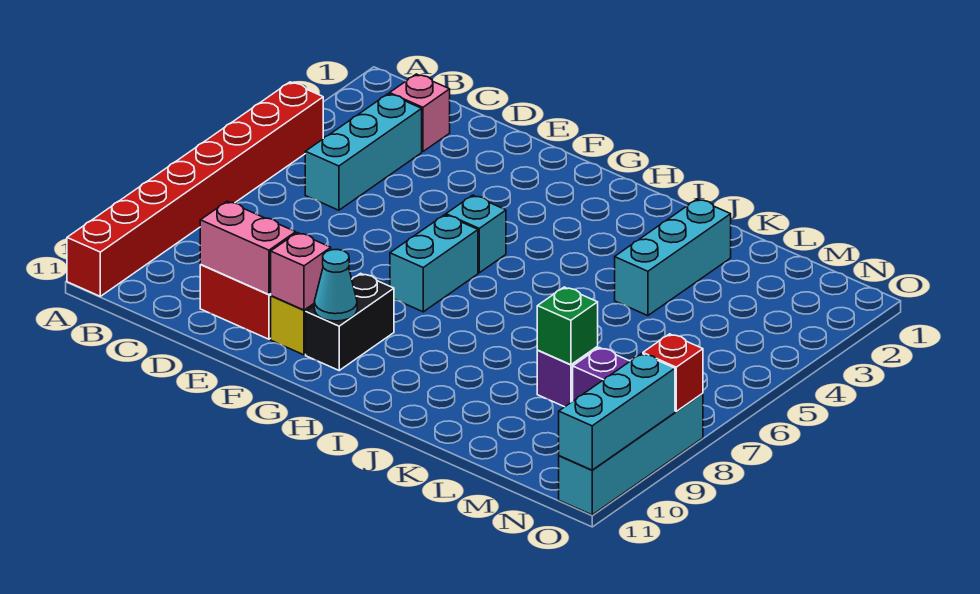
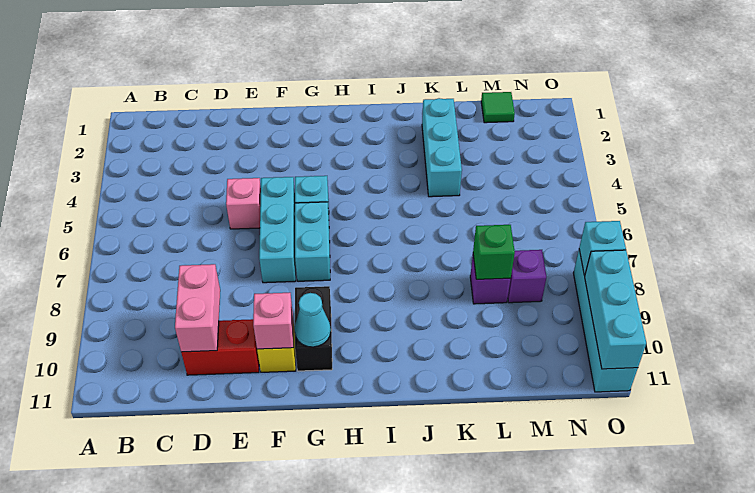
red 1x8 brick [67,82,323,296] -> none
pink 1x1 brick [390,74,450,152] -> pink 1x1 brick moved to [226,178,261,229]
cyan 1x3 brick [305,94,422,210] -> cyan 1x3 brick moved to [259,177,296,283]
pink 1x2 brick [200,201,296,294] -> pink 1x2 brick turned to [175,264,220,352]
none -> green 1x1 tile [481,92,515,123]
red 1x1 brick [643,334,703,412] -> cyan 1x1 brick [579,221,626,276]

